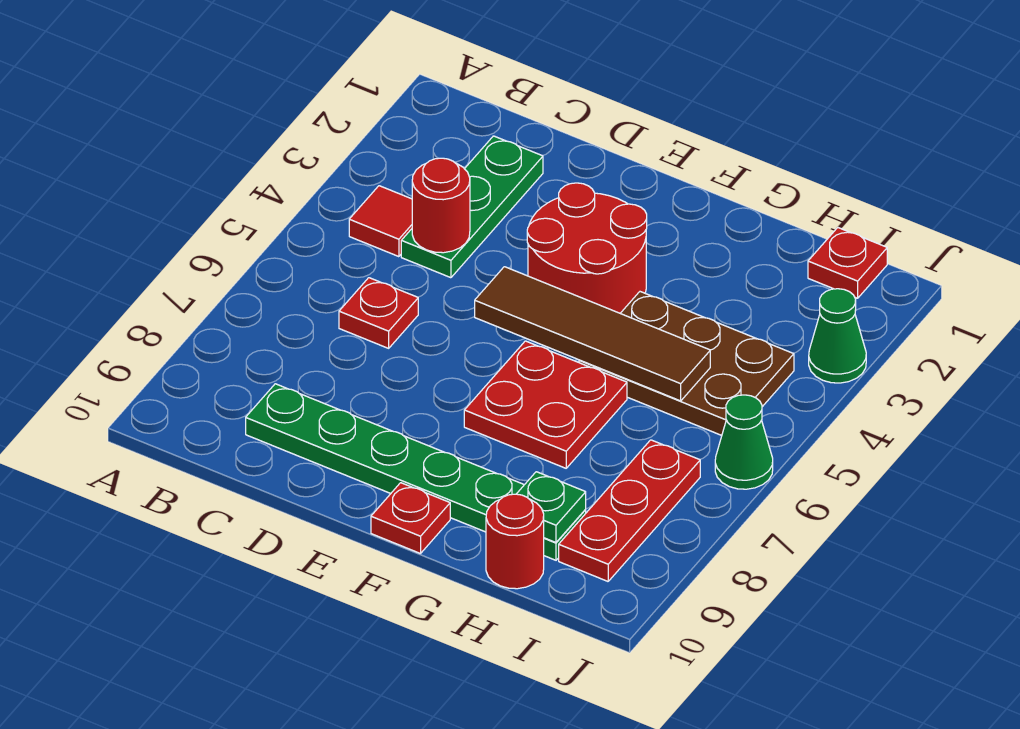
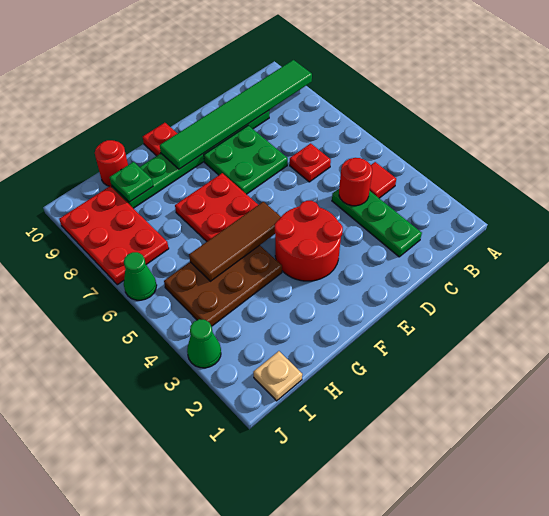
none -> green 1x6 tile [160,60,312,169]
none -> green 2x2 plate [204,125,288,194]
brown 1x4 tile [475,267,710,401] -> brown 1x3 tile [189,202,281,281]
red 1x1 plate [808,228,887,298] -> tan 1x1 plate [253,351,302,401]
red 1x3 plate [559,440,700,581] -> red 2x3 plate [59,186,169,285]

